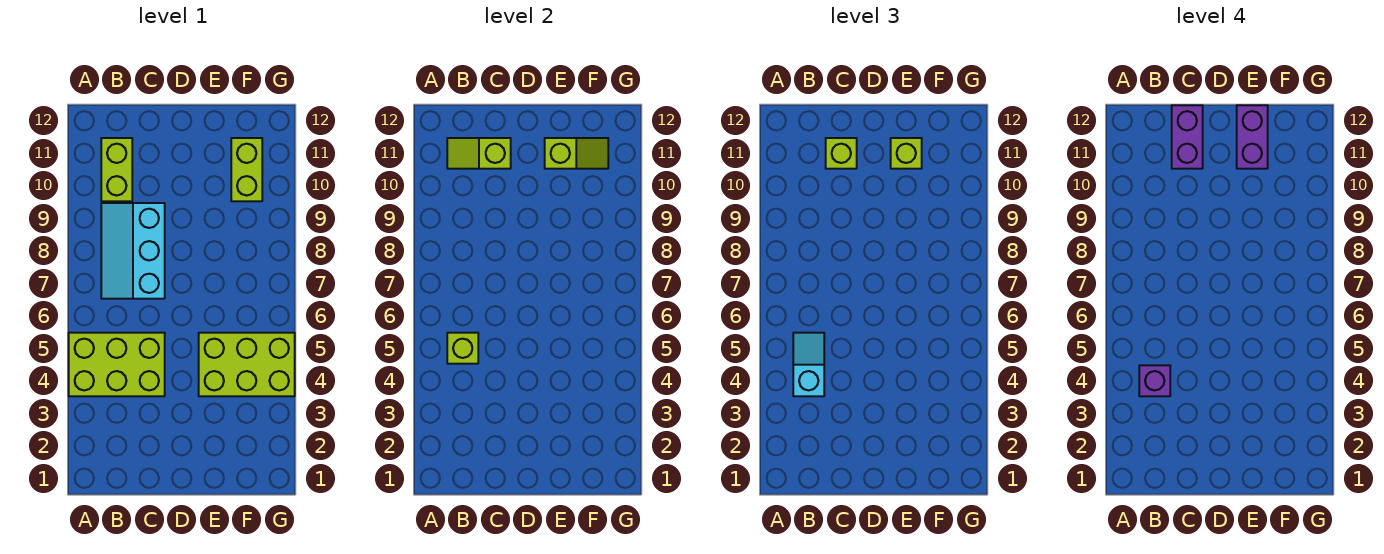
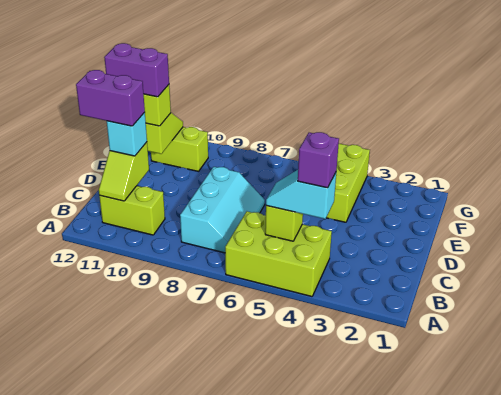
lime 2x3 brick [69,333,165,396] -> lime 2x3 brick turned to [225,211,332,296]
cyan 2x3 slope [101,203,165,299] -> cyan 2x3 slope turned to [180,167,265,253]
lime 1x1 brick [826,138,857,169] -> cyan 1x1 brick [107,112,147,156]

